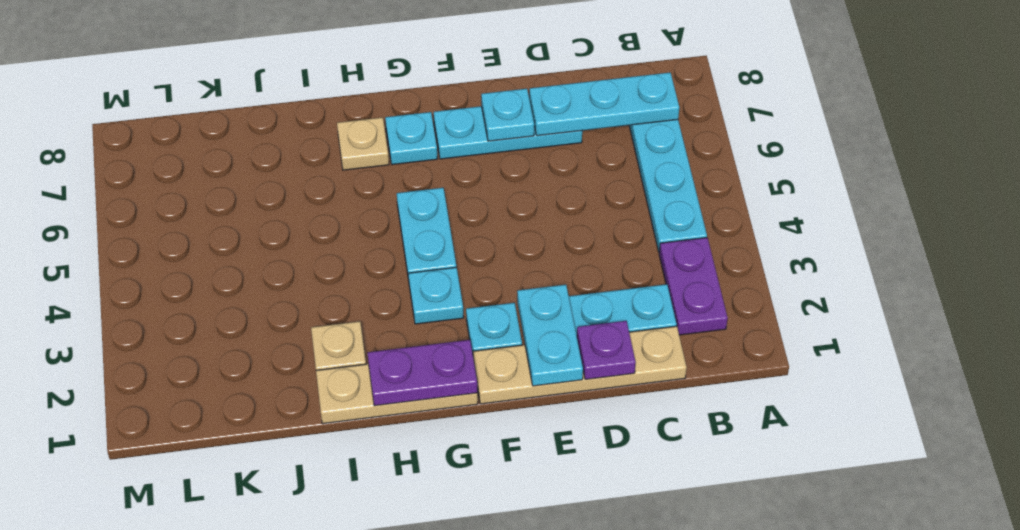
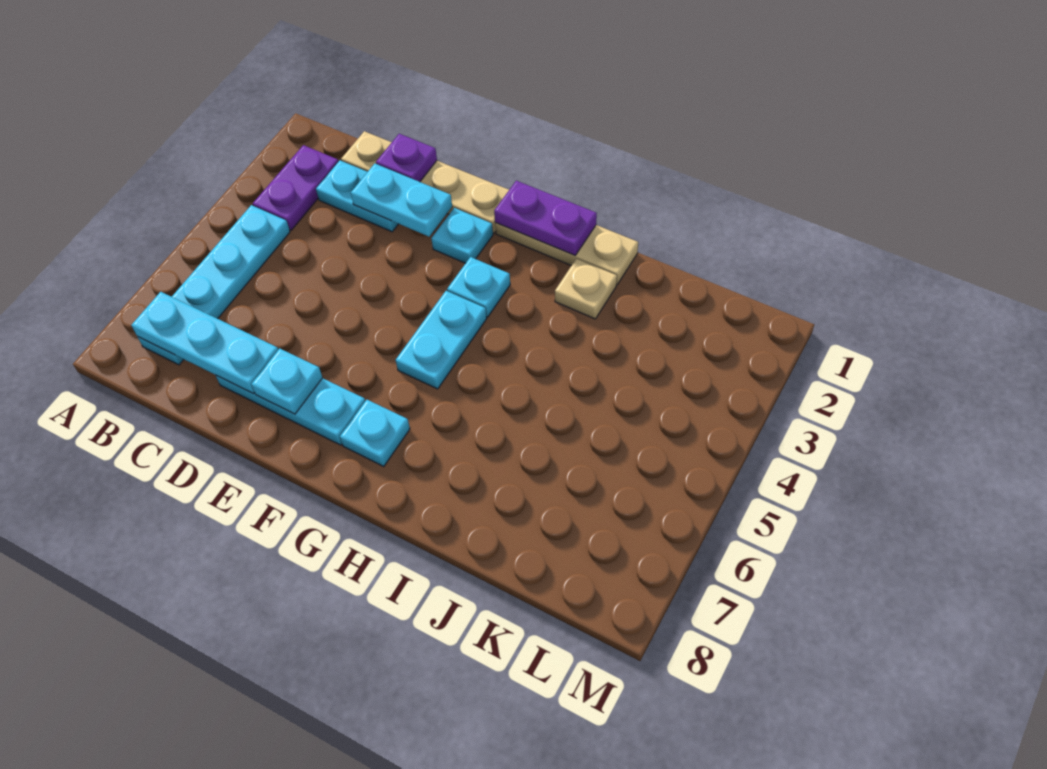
cyan 1x2 plate [517,285,583,386] -> cyan 1x2 plate turned to [351,164,452,237]
tan 1x1 plate [337,117,389,170] -> none

